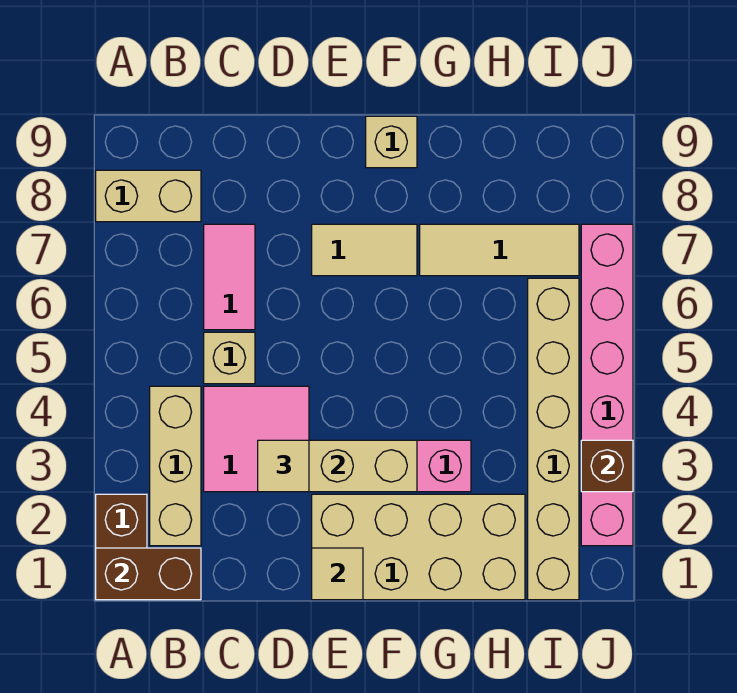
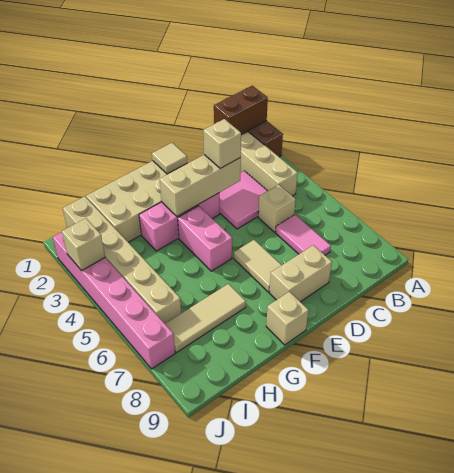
tan 1x2 brick [96,170,201,222] -> tan 1x2 brick moved to [270,245,332,302]
tan 1x1 tile [258,440,309,492] -> tan 1x1 brick [203,119,241,168]
tan 1x2 tile [312,224,417,276] -> tan 1x2 tile turned to [234,240,282,292]
none -> pink 1x2 brick [178,206,232,271]
brown 1x1 brick [581,440,633,492] -> tan 1x1 brick [62,218,105,271]

